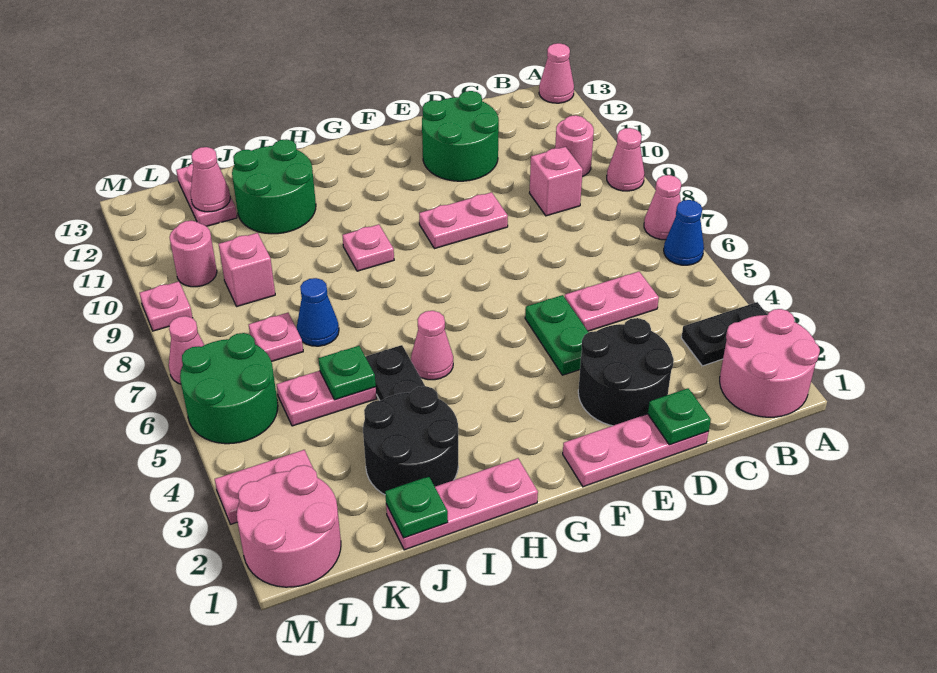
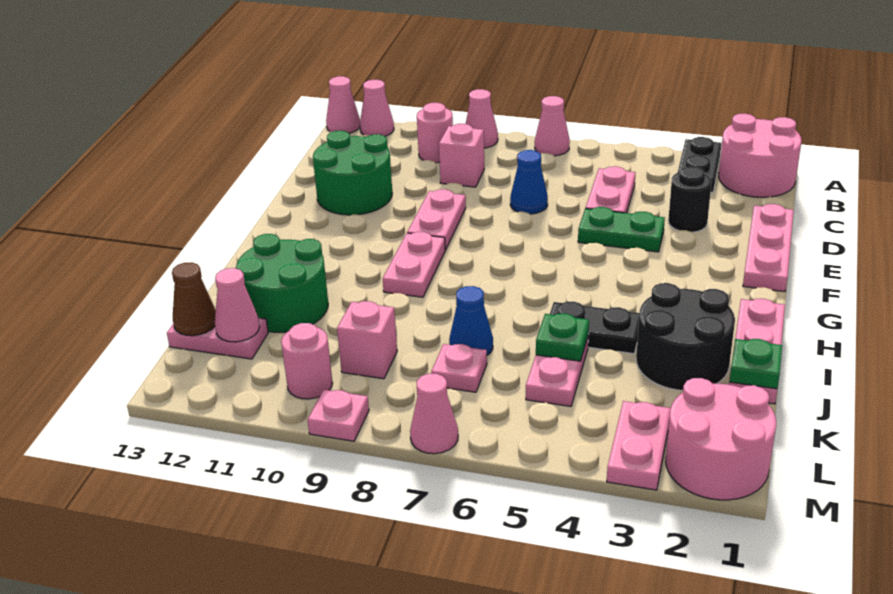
blue 1x1 cone [664,200,704,265] -> blue 1x1 cone moved to [510,150,548,214]
green 1x1 plate [648,388,711,445] -> none
black 2x2 round brick [578,318,674,426] -> black 1x1 round brick [668,167,712,232]
pink 1x1 cone [411,311,453,380] -> pink 1x1 cone moved to [360,80,394,136]
pink 1x1 plate [342,224,394,271] -> pink 1x2 plate [383,232,445,297]
none -> brown 1x1 cone [172,262,216,336]
green 2x2 round brick [180,333,278,444] -> none

